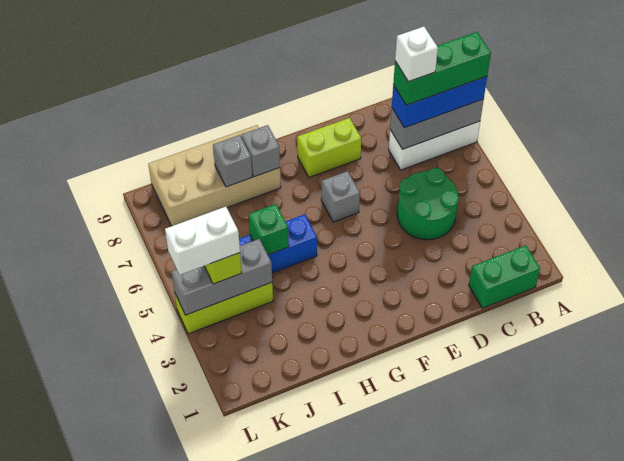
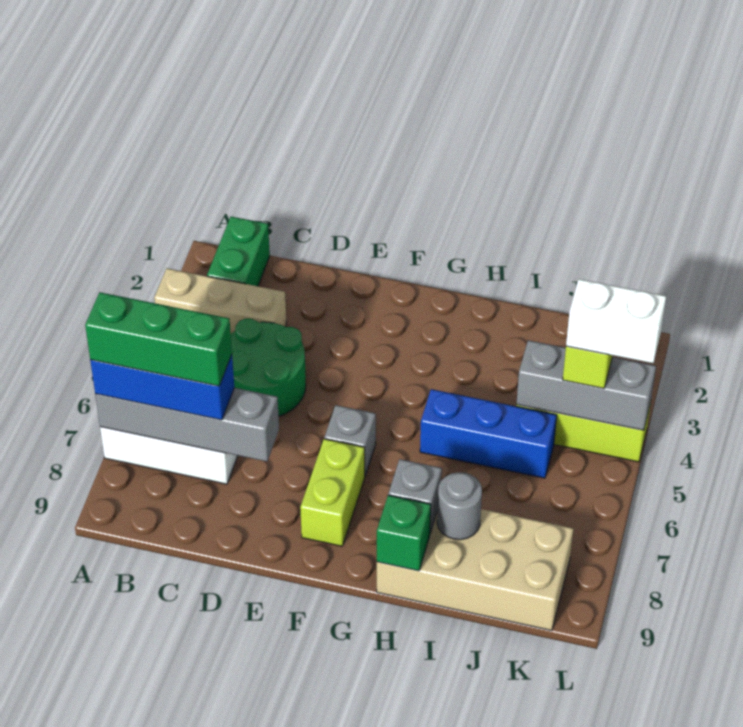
none -> tan 1x3 brick [154,268,286,334]
grey 1x3 brick [390,99,484,149] -> grey 1x4 brick [95,388,279,462]
green 1x2 brick [469,245,540,308] -> green 1x2 brick turned to [207,217,270,286]
white 1x1 brick [395,27,438,82] -> none
lime 1x2 brick [297,118,361,177] -> lime 1x2 brick turned to [300,439,365,546]
green 1x1 brick [249,204,289,255] -> green 1x1 brick moved to [377,495,431,571]
grey 1x1 brick [213,135,252,187] -> grey 1x1 round brick [437,472,482,540]

